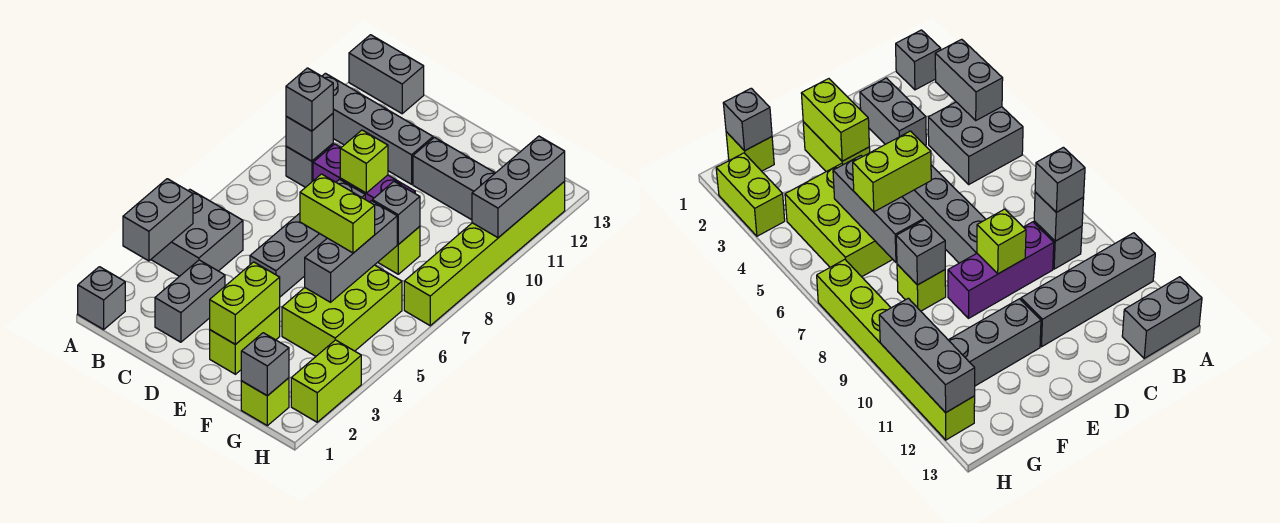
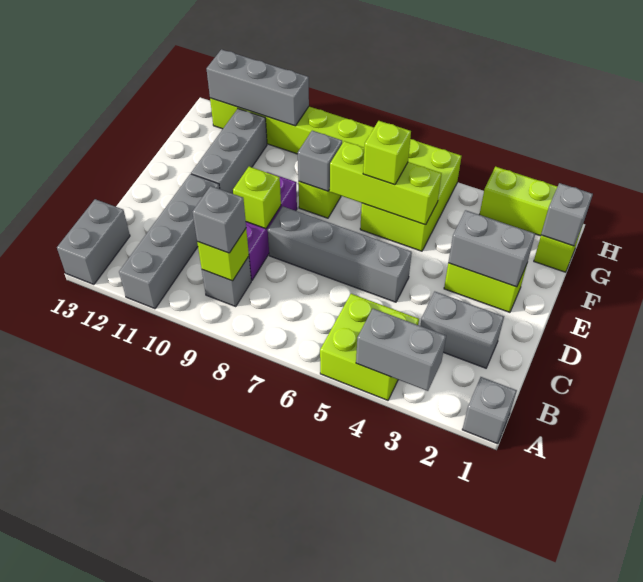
grey 2x2 brick [151,189,243,276] -> lime 2x2 brick [320,294,419,400]
grey 1x1 brick [286,114,333,161] -> lime 1x1 brick [197,229,249,281]
lime 1x2 brick [210,262,280,345] -> grey 1x2 brick [448,210,535,287]
lime 1x2 brick [300,174,375,253] -> lime 1x1 brick [363,121,411,185]
lime 2x3 brick [282,265,402,356] -> lime 2x3 brick turned to [360,139,461,251]
grey 1x3 brick [305,201,397,302] -> lime 1x3 brick [330,141,442,225]

